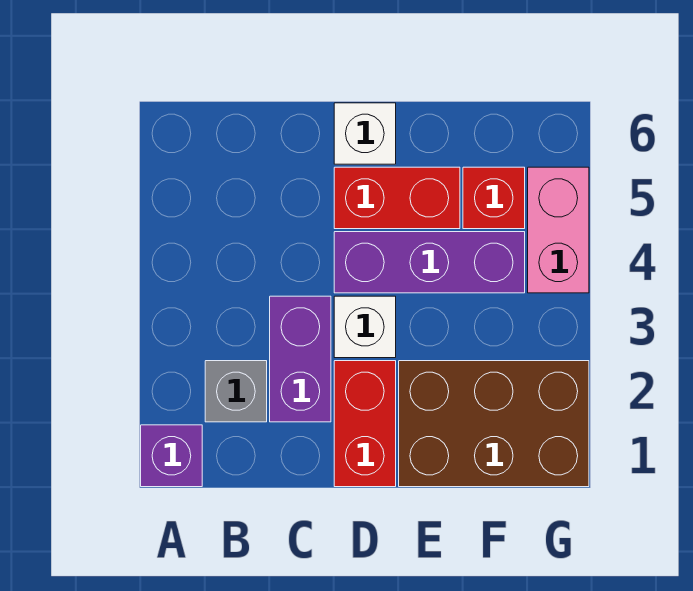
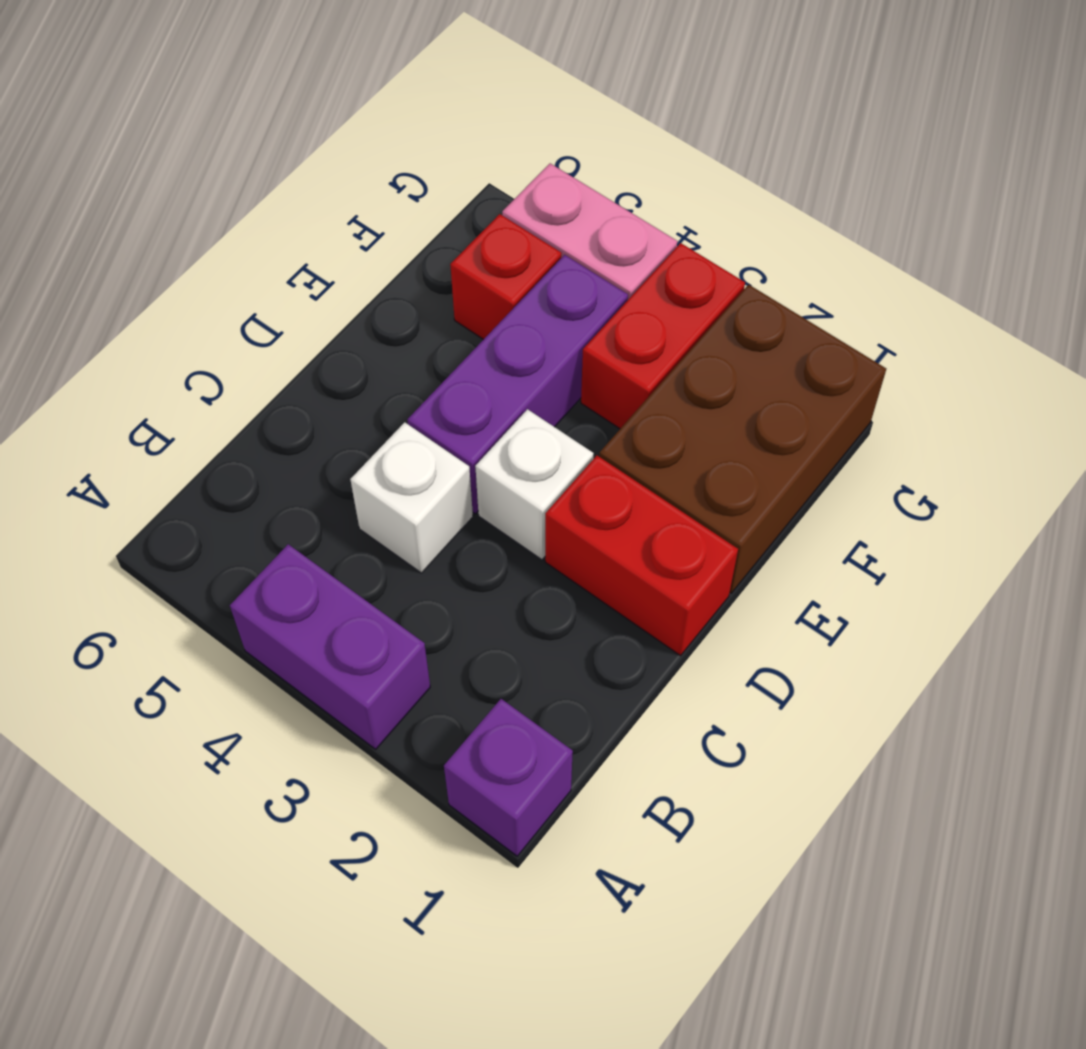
grey 1x1 brick [205,361,267,422] -> none
purple 1x2 brick [270,296,331,422] -> purple 1x2 brick moved to [230,544,430,749]
red 1x2 brick [334,167,460,229] -> red 1x2 brick moved to [581,243,745,429]
white 1x1 brick [334,103,396,164] -> white 1x1 brick moved to [350,422,473,573]

